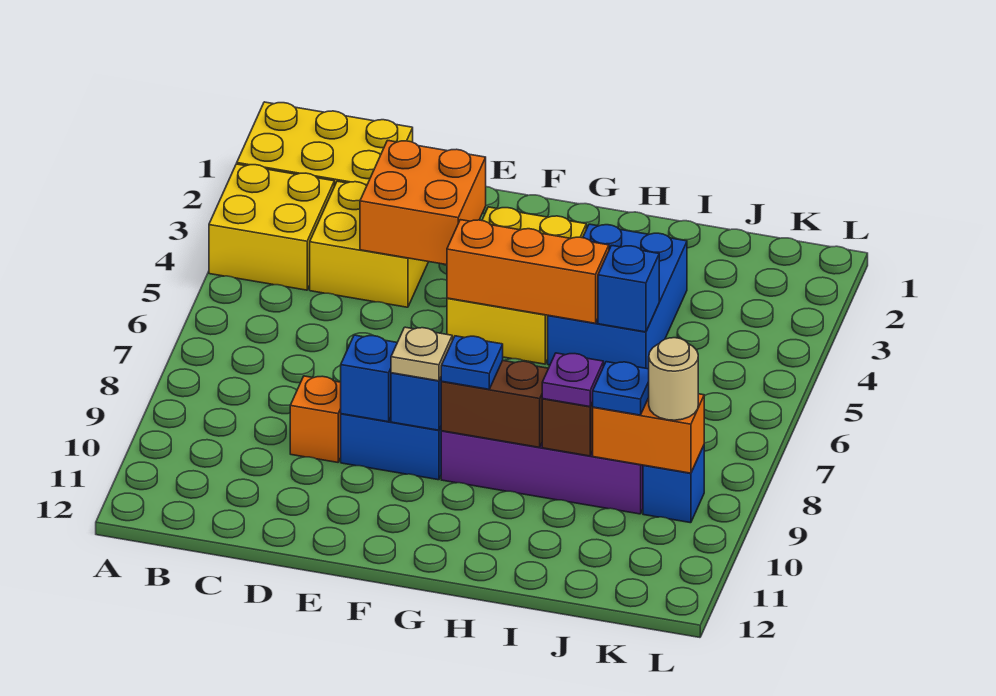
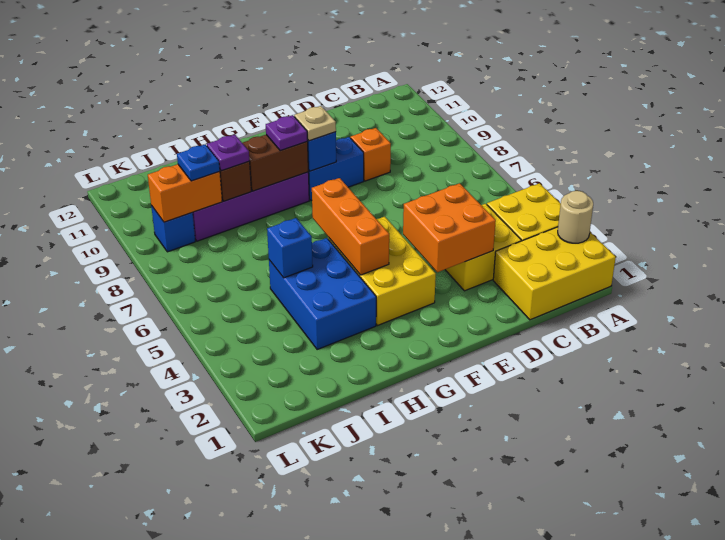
blue 1x1 brick [341,335,397,422] -> none
orange 1x3 brick [447,220,609,323] -> orange 1x3 brick turned to [312,178,389,275]
blue 1x1 plate [441,336,503,389] -> purple 1x1 plate [266,115,308,151]
tan 1x1 round brick [649,338,698,420] -> tan 1x1 round brick moved to [558,191,593,243]

